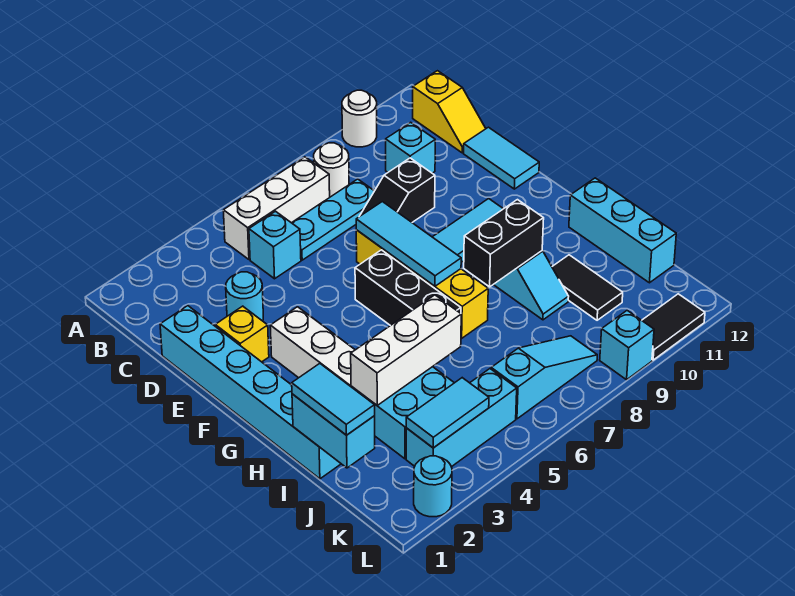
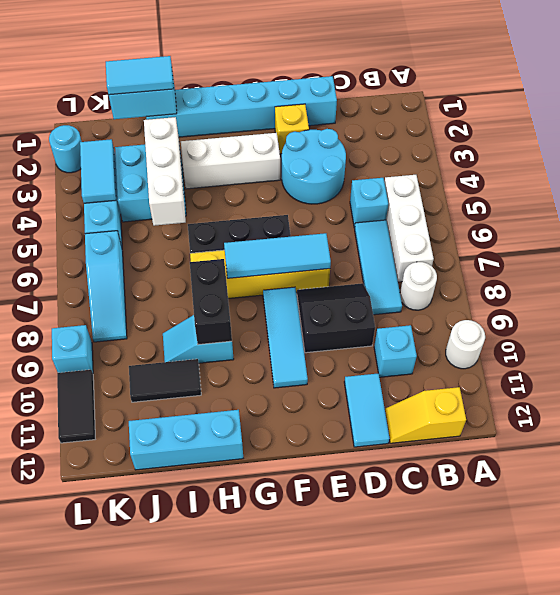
cyan 1x3 plate [292,179,374,260] -> cyan 1x3 tile [355,220,402,315]
cyan 1x1 round brick [226,272,263,321] -> cyan 2x2 round brick [282,129,346,204]
black 1x2 slope [359,158,435,222] -> black 2x2 slope [297,283,375,353]
cyan 1x2 tile [464,127,539,189] -> cyan 1x2 tile turned to [344,373,389,447]

